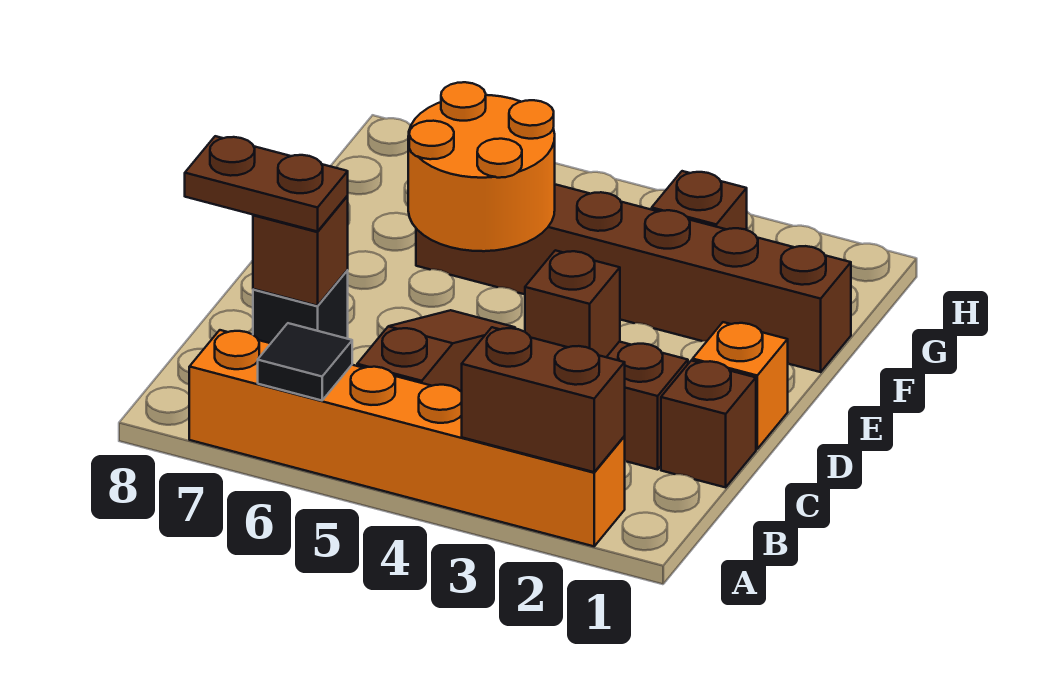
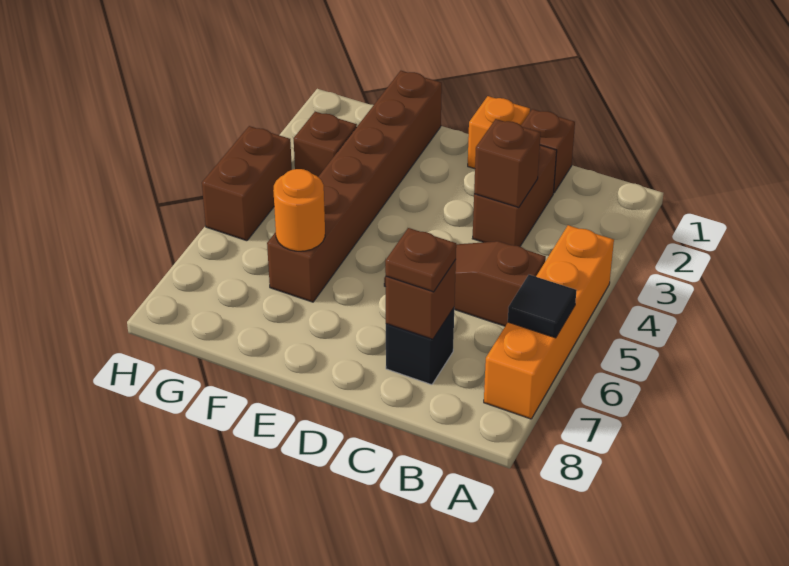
orange 1x6 brick [189,330,625,546] -> orange 1x4 brick [484,225,614,419]
brown 1x2 brick [462,327,625,472] -> brown 1x2 brick moved to [202,126,292,241]
brown 1x2 plate [185,136,348,232] -> brown 1x1 plate [385,228,456,292]
orange 2x2 round brick [408,82,555,251] -> orange 1x1 round brick [273,169,325,251]

